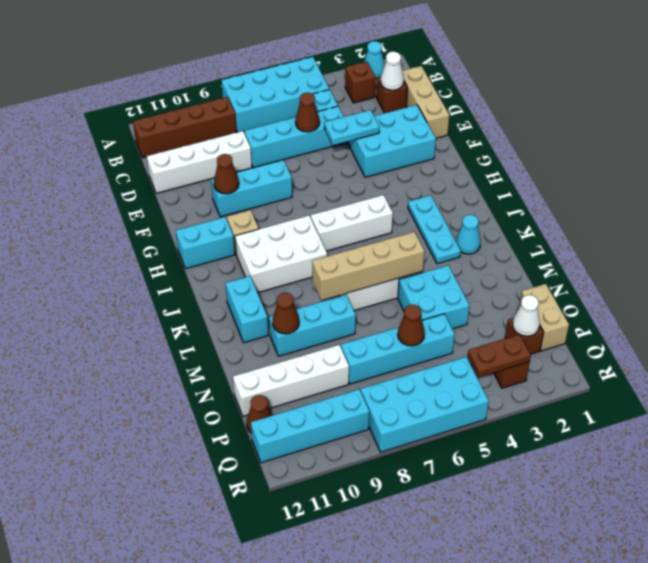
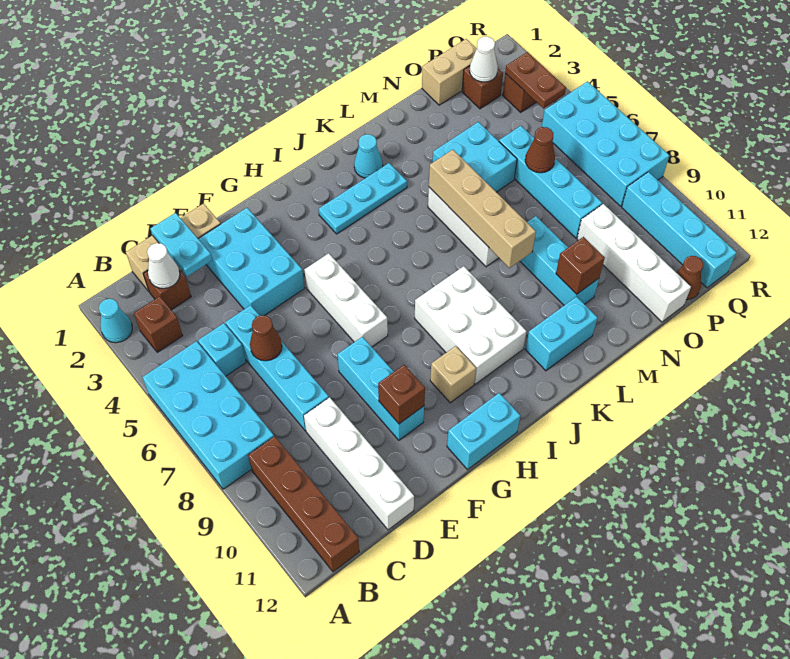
cyan 1x2 plate [324,110,380,145] -> cyan 1x2 plate moved to [150,213,212,276]
brown 1x1 cone [214,154,239,194] -> brown 1x1 brick [378,365,425,424]
cyan 1x2 brick [176,217,235,269] -> cyan 1x2 brick turned to [447,393,521,470]
white 1x3 brick [311,195,393,251] -> white 1x3 brick moved to [305,253,388,347]
brown 1x1 cone [272,293,299,334] -> brown 1x1 brick [556,237,605,294]

